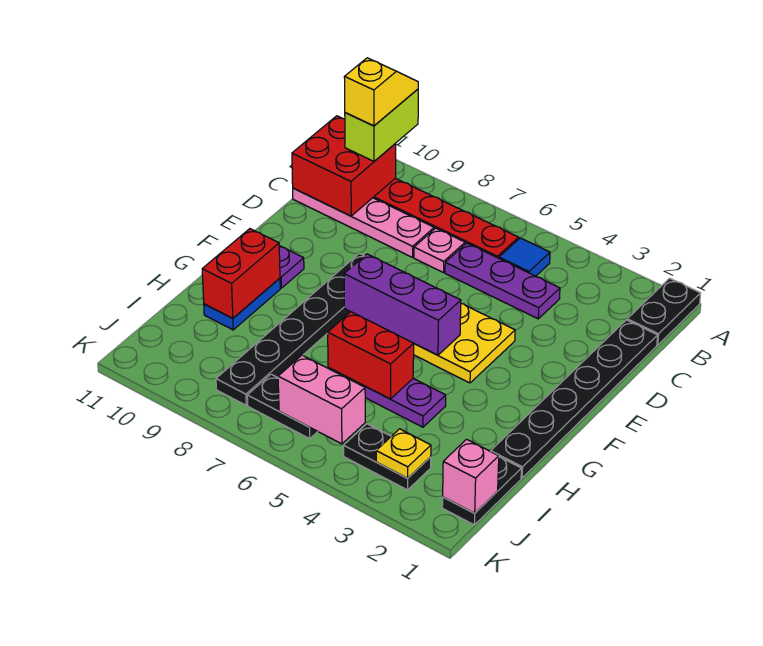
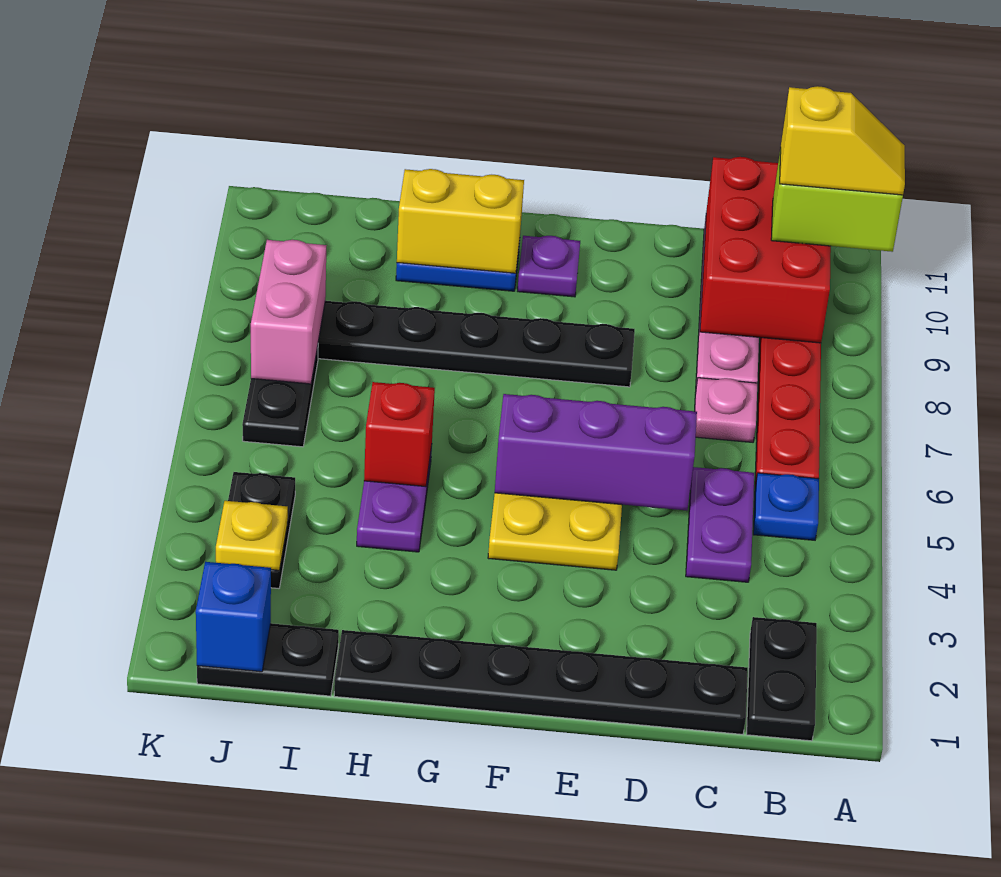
black 1x2 plate [627,278,701,345] -> black 1x2 plate turned to [747,617,817,741]
blue 1x1 tile [499,238,550,276] -> blue 1x1 plate [753,473,819,540]
red 2x2 brick [292,116,396,216] -> red 2x3 brick [700,157,831,343]
purple 1x3 plate [445,243,560,319] -> purple 1x2 plate [686,467,754,582]
purple 1x3 brick [344,254,461,355] -> purple 1x3 brick turned to [495,394,697,510]
red 1x2 brick [202,229,280,318] -> yellow 1x2 brick [397,169,524,273]
red 1x2 brick [328,312,414,399] -> red 1x1 brick [364,382,435,487]
pink 1x1 brick [443,439,499,513] -> blue 1x1 brick [196,562,271,672]
pink 1x2 brick [278,355,365,444] -> pink 1x2 brick moved to [251,240,326,384]

